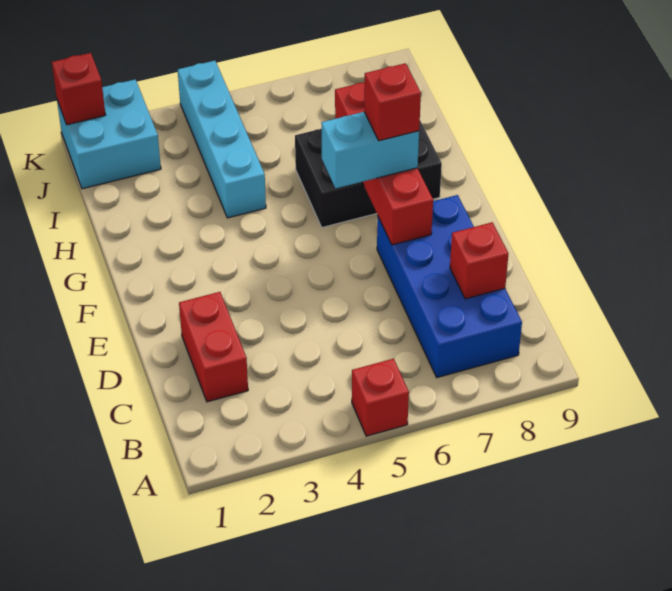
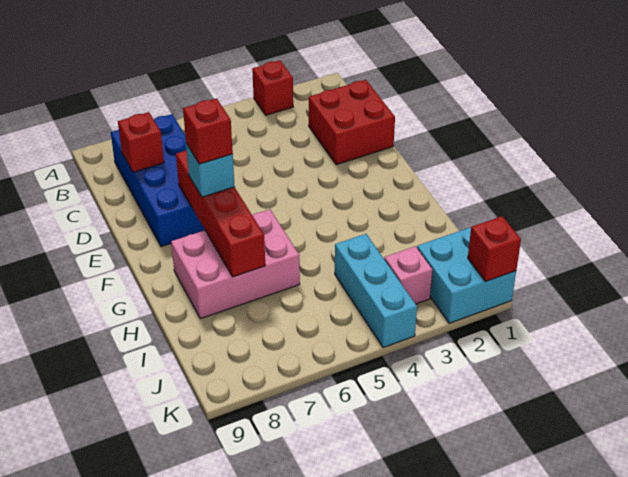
red 1x1 brick [352,359,409,436] -> red 1x1 brick moved to [252,60,293,115]
red 1x2 brick [179,292,248,402] -> red 2x2 brick [309,80,395,165]
cyan 1x2 brick [321,112,419,188] -> cyan 1x1 brick [186,143,235,197]
black 2x3 brick [295,121,442,227] -> pink 2x3 brick [171,209,300,319]
cyan 1x4 brick [178,61,266,218] -> cyan 1x3 brick [335,234,417,348]
none -> pink 1x1 brick [384,246,432,304]

